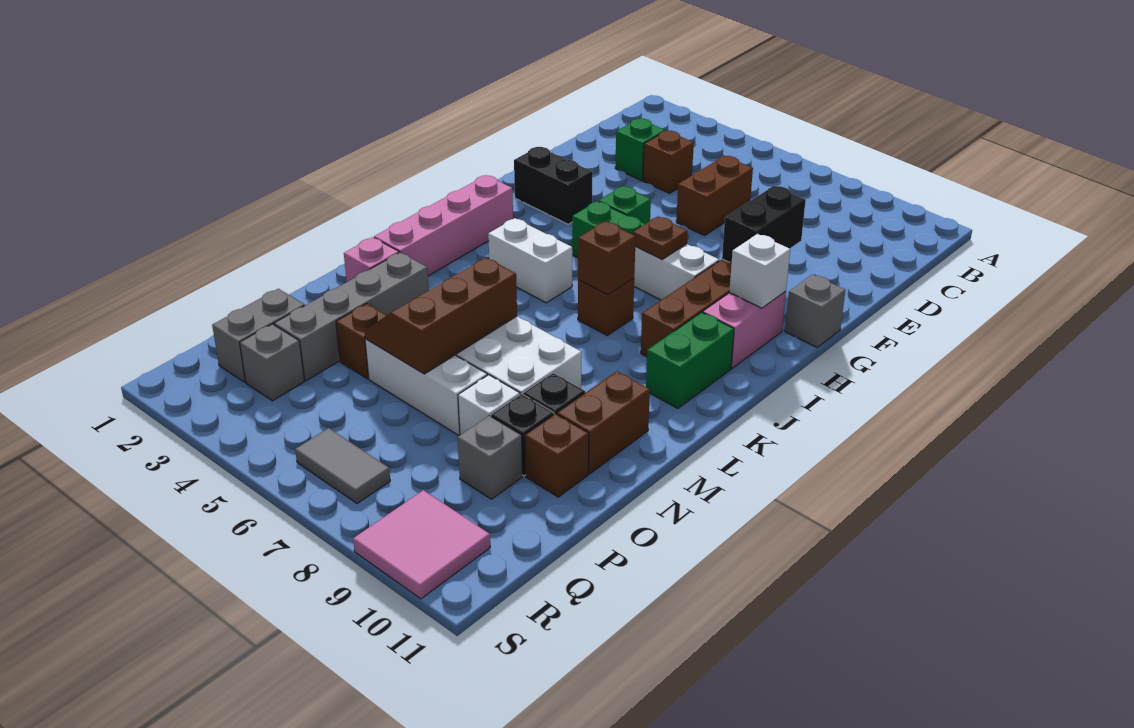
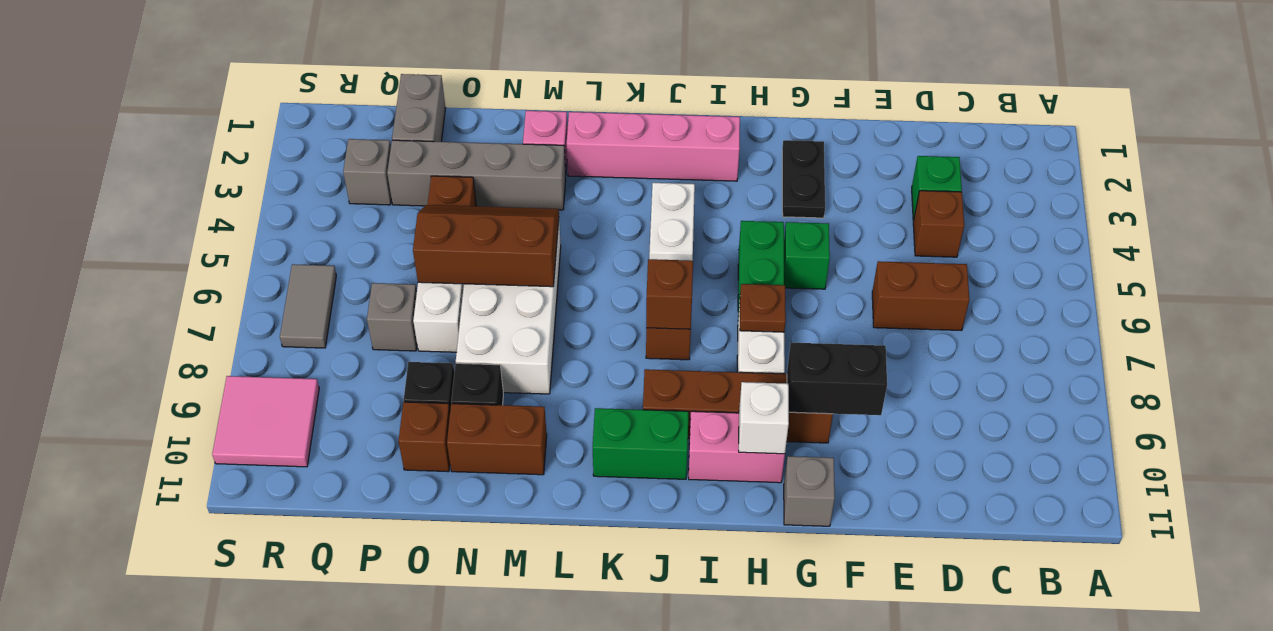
black 1x2 brick [514,147,593,224] -> black 1x2 plate [782,140,825,218]
white 1x1 brick [458,375,520,435] -> none
grey 1x2 brick [212,289,305,382] -> grey 1x2 brick turned to [392,74,446,142]
grey 1x1 brick [457,416,523,499] -> grey 1x1 brick moved to [367,283,417,351]

